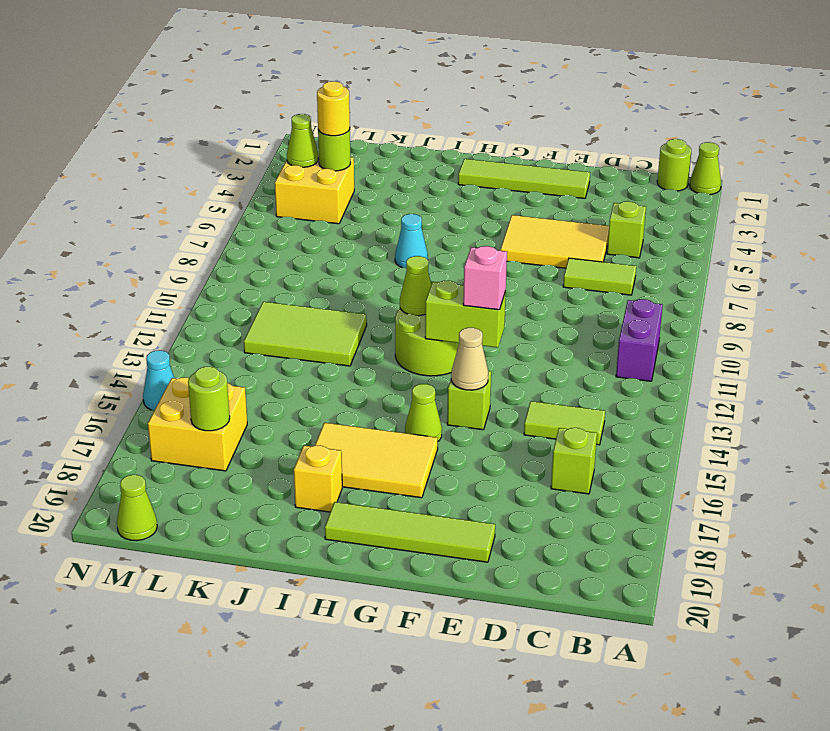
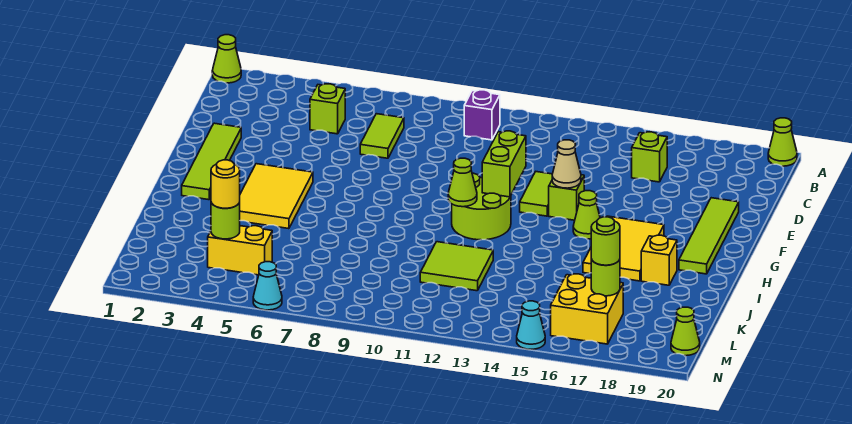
lime 1x1 round brick [657,139,691,191] -> lime 1x1 round brick moved to [591,217,620,265]
purple 1x2 brick [616,299,663,381] -> purple 1x1 brick [464,90,500,140]
lime 1x2 tile [524,401,605,445] -> lime 1x2 tile moved to [520,172,552,216]
yellow 2x3 tile [500,215,609,268] -> yellow 2x3 tile moved to [240,164,313,229]
pink 1x1 brick [463,246,507,310] -> none
cyan 1x1 cone [395,214,428,268] -> cyan 1x1 cone moved to [253,262,282,310]
lime 2x3 tile [244,302,367,366] -> lime 2x2 tile [420,242,493,291]
yellow 2x2 brick [275,154,354,224] -> yellow 1x2 brick [208,226,272,275]
lime 1x1 cone [287,114,318,167] -> lime 1x1 cone moved to [768,118,797,166]

